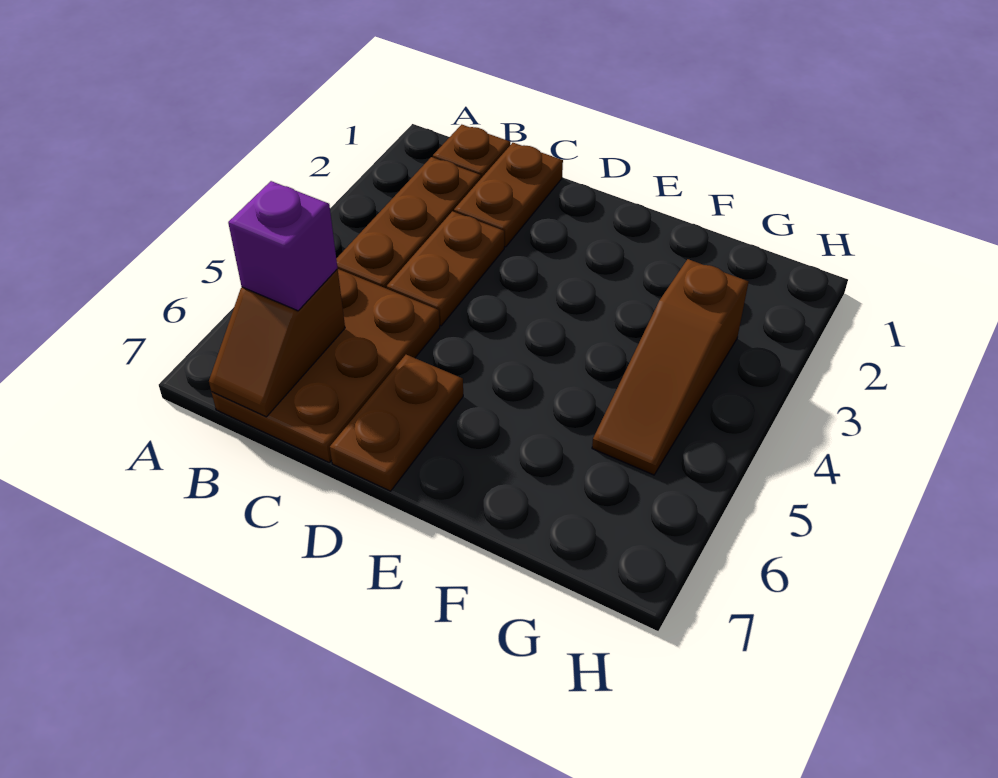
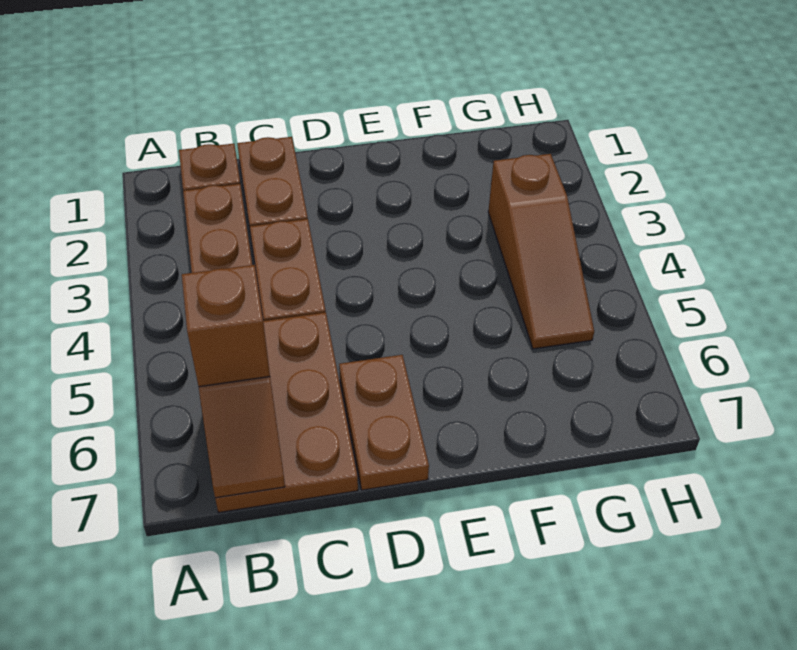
purple 1x1 brick [228,181,338,311] -> brown 1x1 brick [182,265,270,387]

